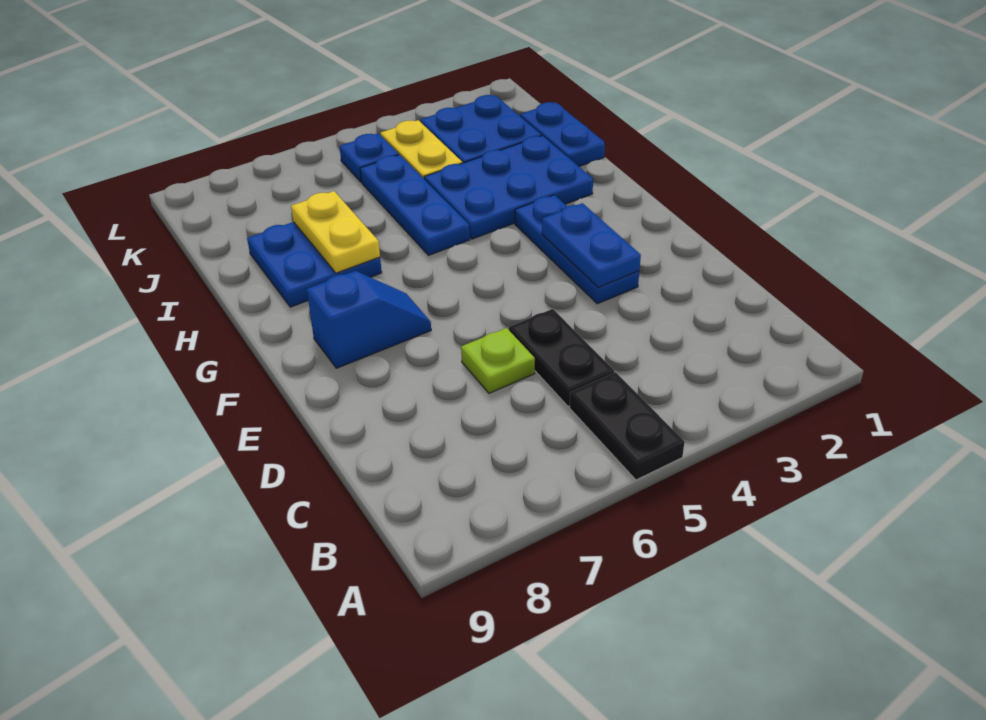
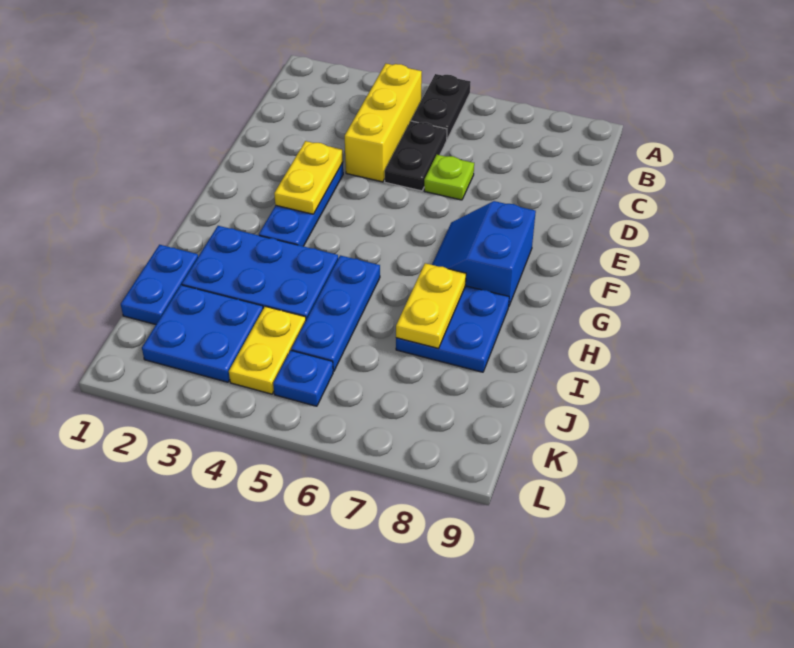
none -> yellow 1x3 brick [345,64,422,182]
blue 1x2 plate [542,203,641,287] -> yellow 1x2 plate [274,141,343,214]
blue 1x2 slope [307,271,431,368] -> blue 2x2 slope [432,201,536,307]

